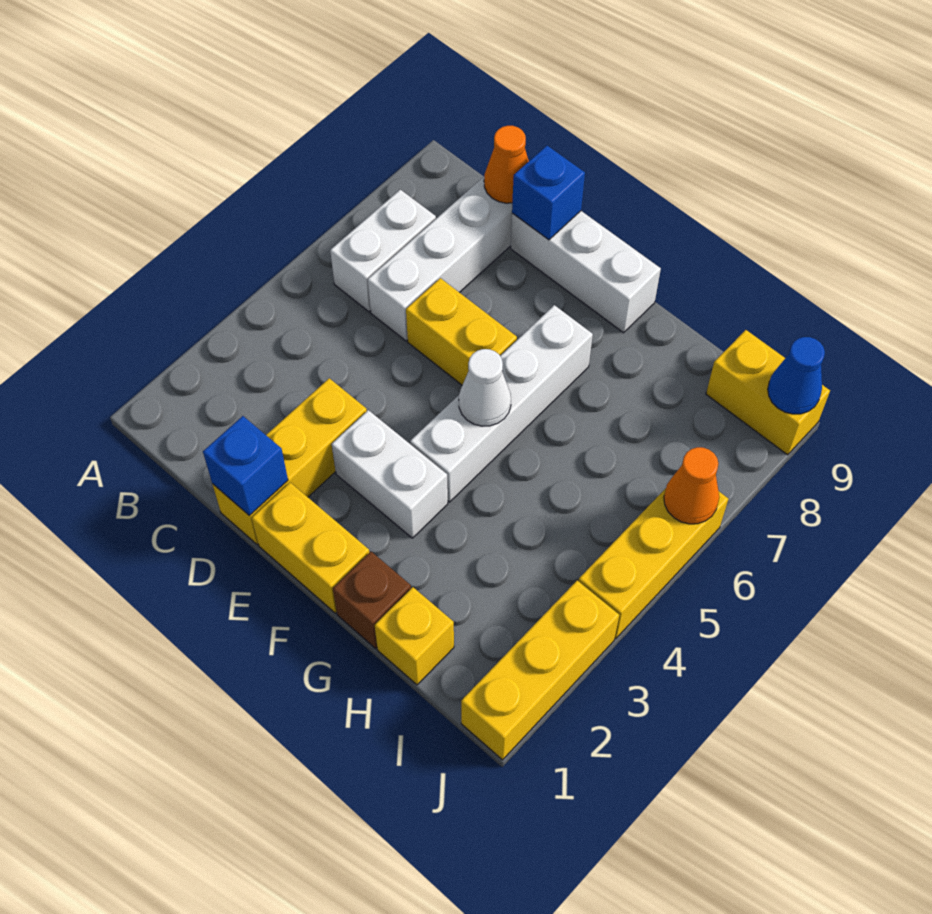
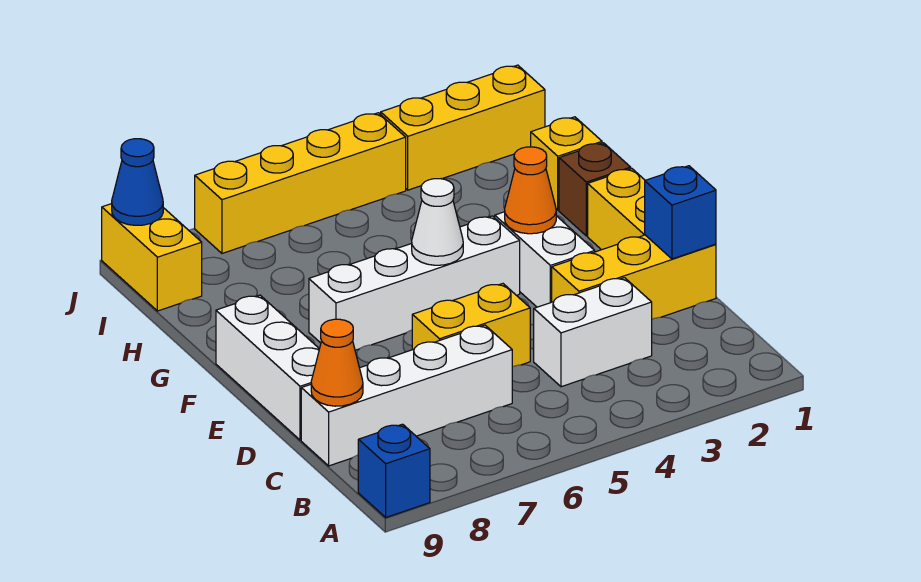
white 1x2 brick [330,190,436,312] -> white 1x2 brick moved to [534,278,652,387]
yellow 1x2 brick [406,278,517,385] -> yellow 1x2 brick turned to [412,284,530,367]
blue 1x1 brick [512,146,585,240] -> blue 1x1 brick moved to [358,424,430,517]
yellow 1x3 brick [579,488,728,639] -> yellow 1x4 brick [195,113,406,253]
orange 1x1 cone [664,447,719,524] -> orange 1x1 cone moved to [505,147,556,234]

